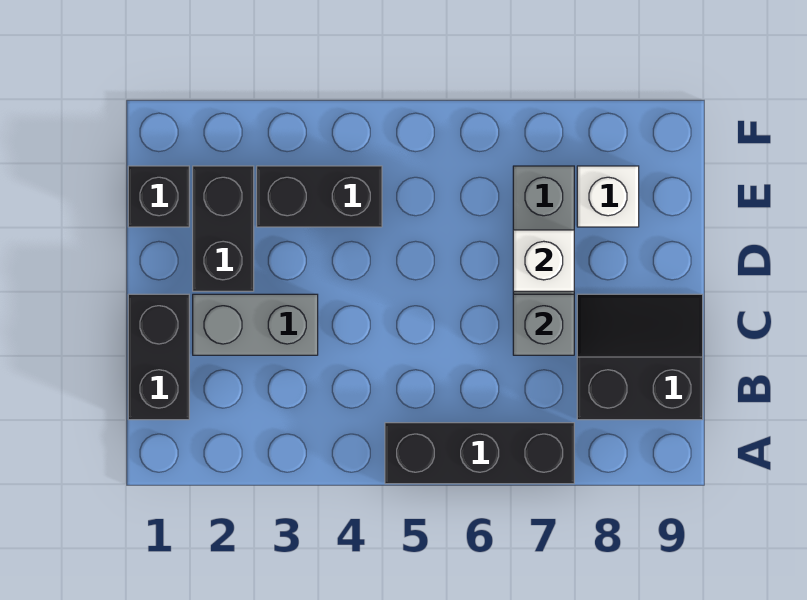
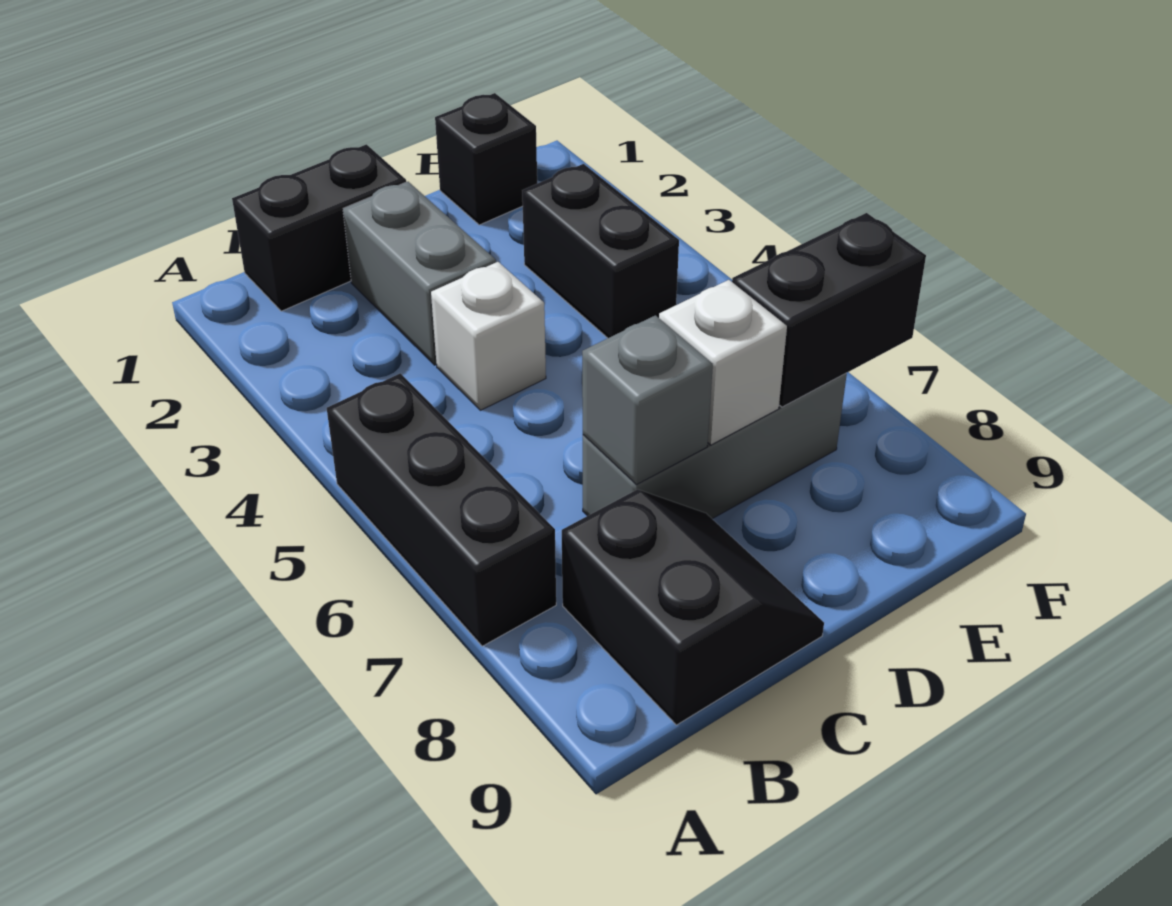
black 1x2 brick [193,166,254,291] -> black 1x2 brick moved to [732,213,926,407]
white 1x1 brick [577,166,639,227] -> white 1x1 brick moved to [431,262,546,410]

